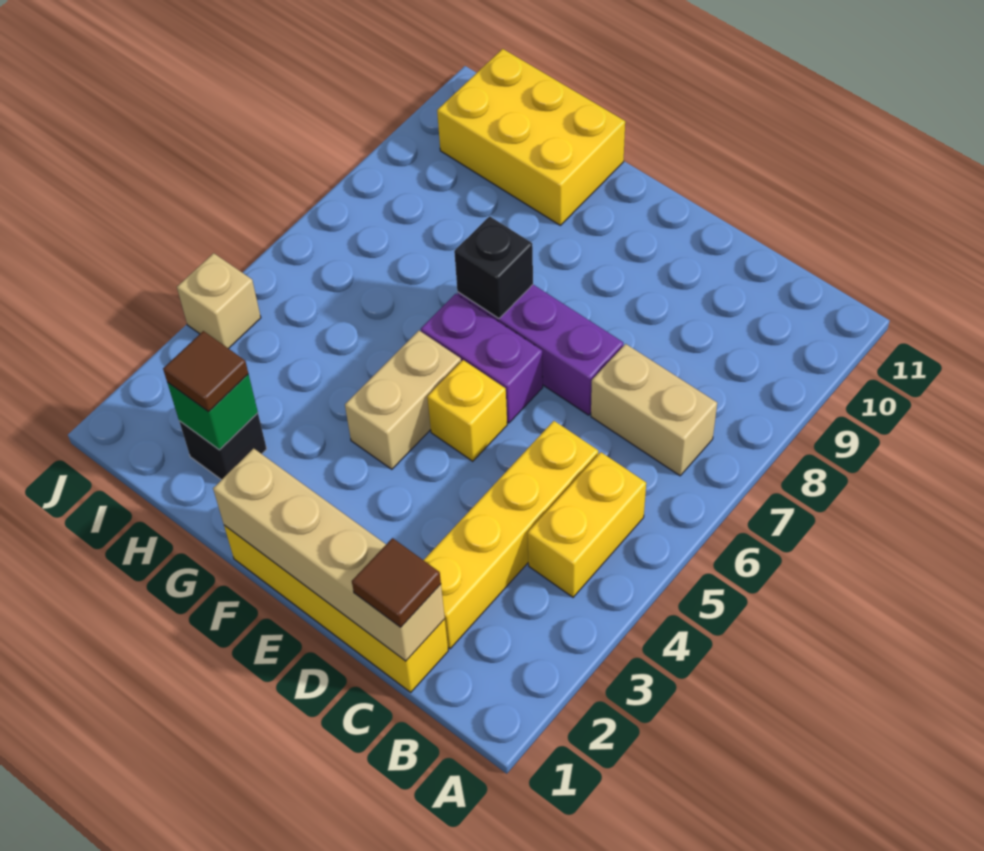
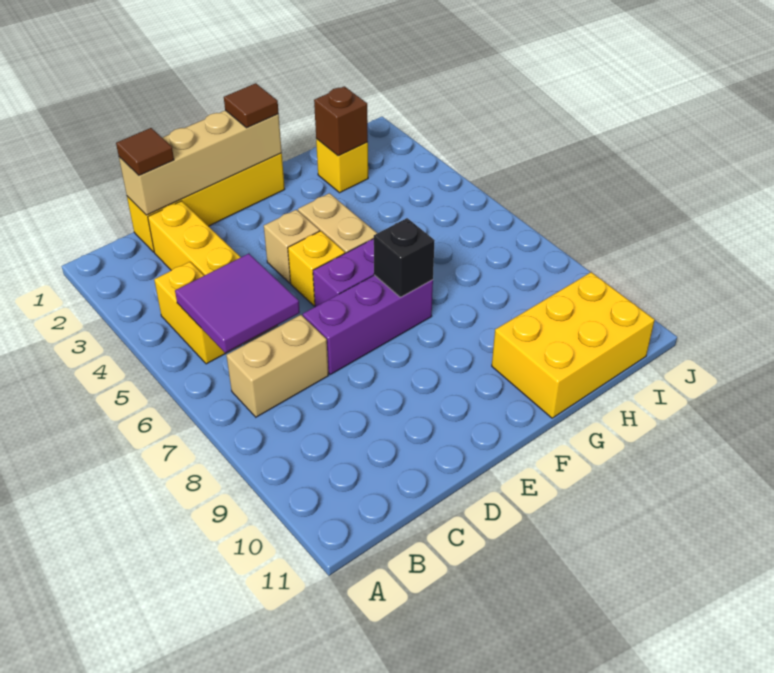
none -> purple 2x2 tile [175,254,300,353]
black 1x1 brick [179,413,267,480] -> yellow 1x1 brick [316,139,368,193]
green 1x1 brick [167,374,258,450] -> brown 1x1 brick [314,86,368,156]
brown 1x1 tile [163,331,248,412] -> brown 1x1 tile moved to [224,83,279,128]
tan 1x1 brick [177,253,261,349] -> tan 1x1 brick moved to [264,210,320,283]

